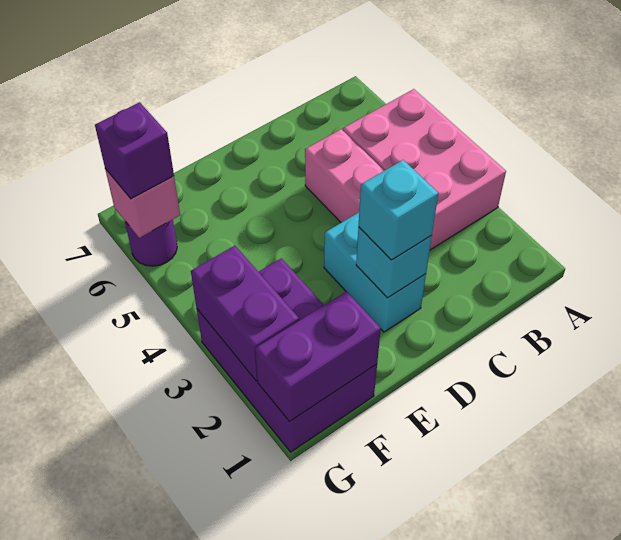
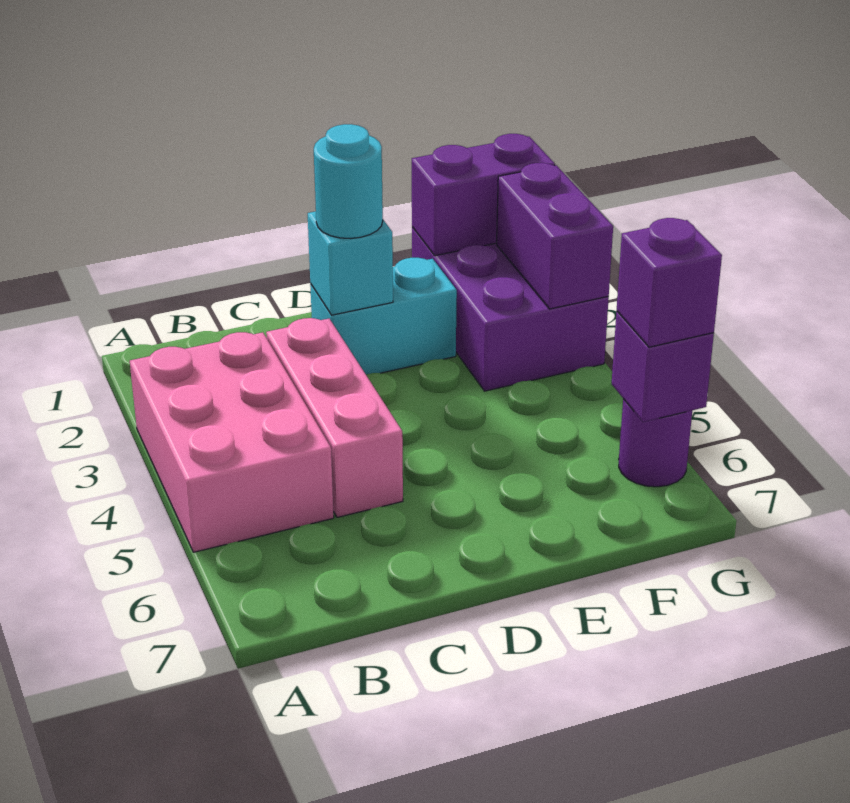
cyan 1x2 brick [324,212,426,332] -> cyan 1x2 brick turned to [310,258,457,374]
cyan 1x1 brick [358,160,438,260] -> cyan 1x1 round brick [314,124,383,238]
pink 1x1 brick [105,169,180,238] -> purple 1x1 brick [611,312,714,422]

